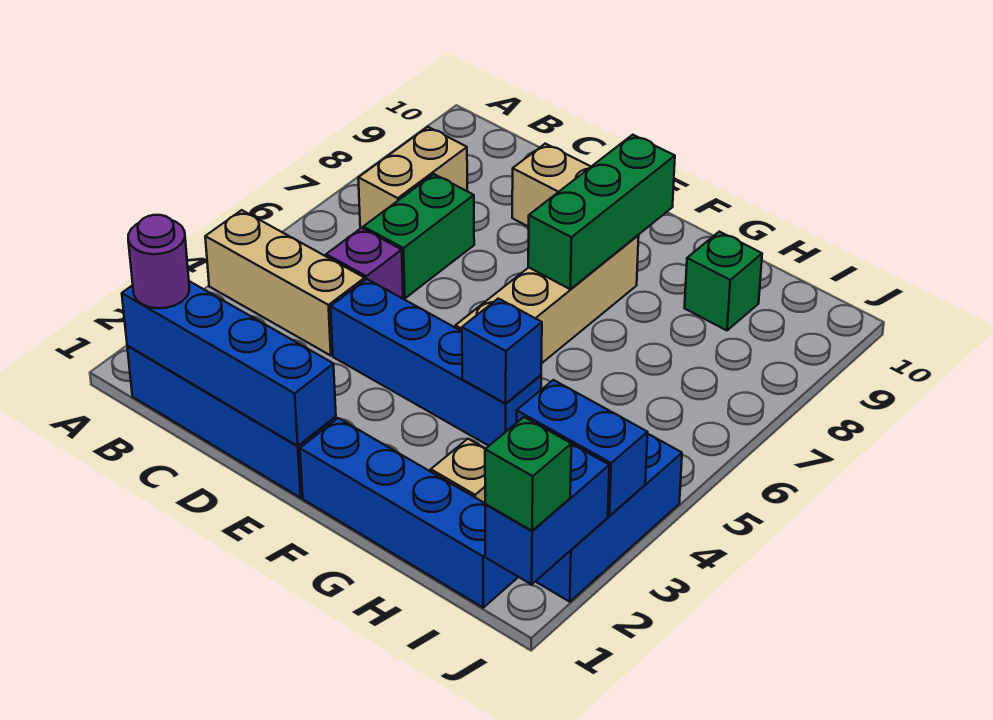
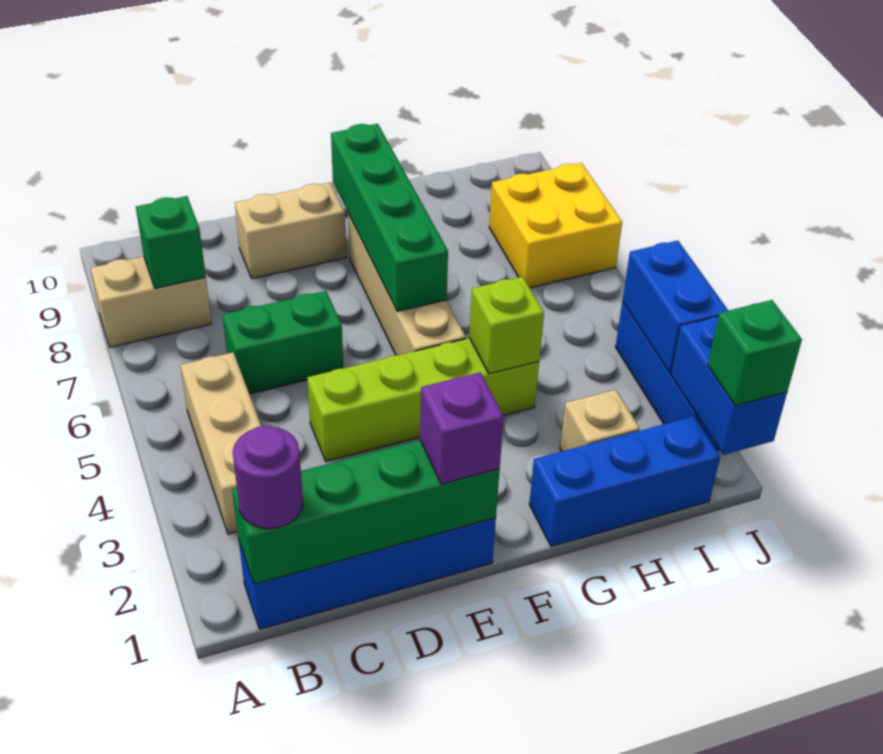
tan 1x3 brick [205,210,365,356] -> tan 1x3 brick turned to [180,353,261,534]
blue 1x4 brick [122,281,336,446] -> green 1x4 brick [232,440,500,584]
tan 1x2 brick [358,127,467,228] -> tan 1x2 brick turned to [91,256,212,347]
purple 1x1 brick [326,228,403,299] -> purple 1x1 brick moved to [420,372,504,484]
green 1x2 brick [363,174,474,298] -> green 1x2 brick turned to [222,291,343,394]
blue 1x4 brick [331,279,541,446] -> lime 1x4 brick [307,338,539,461]
blue 1x4 brick [300,418,518,607] -> blue 1x3 brick [529,416,720,546]
green 1x3 brick [528,135,675,289] -> green 1x4 brick [331,124,448,311]
blue 1x1 brick [462,299,542,404] -> lime 1x1 brick [469,277,544,374]
green 1x1 brick [685,232,762,330] -> green 1x1 brick moved to [136,196,206,288]
blue 1x2 brick [517,380,648,516] -> blue 1x2 brick turned to [622,241,728,373]
none -> yellow 2x2 brick [489,163,622,288]

